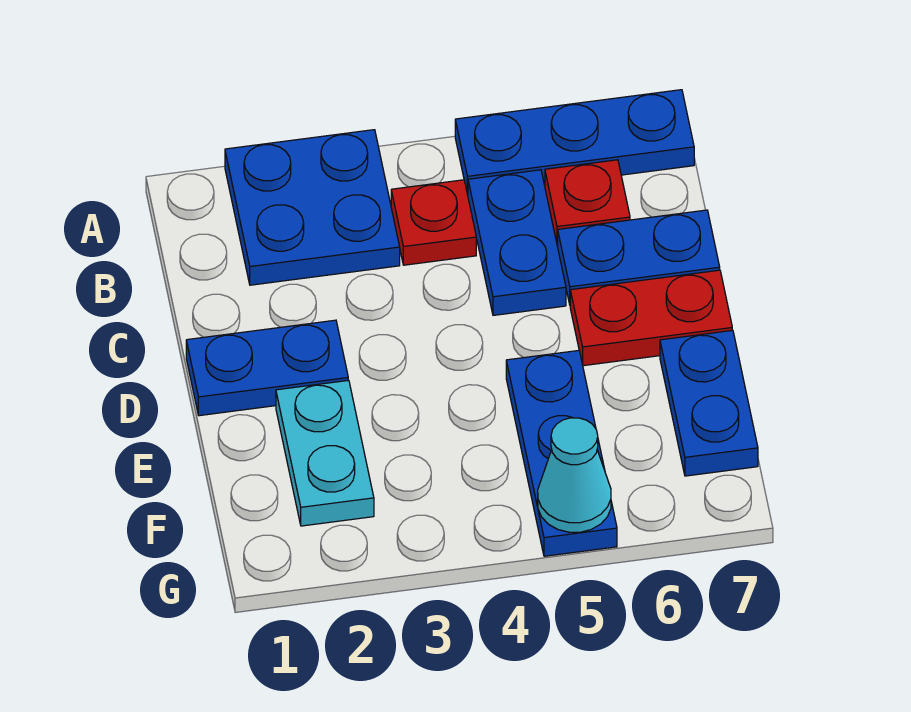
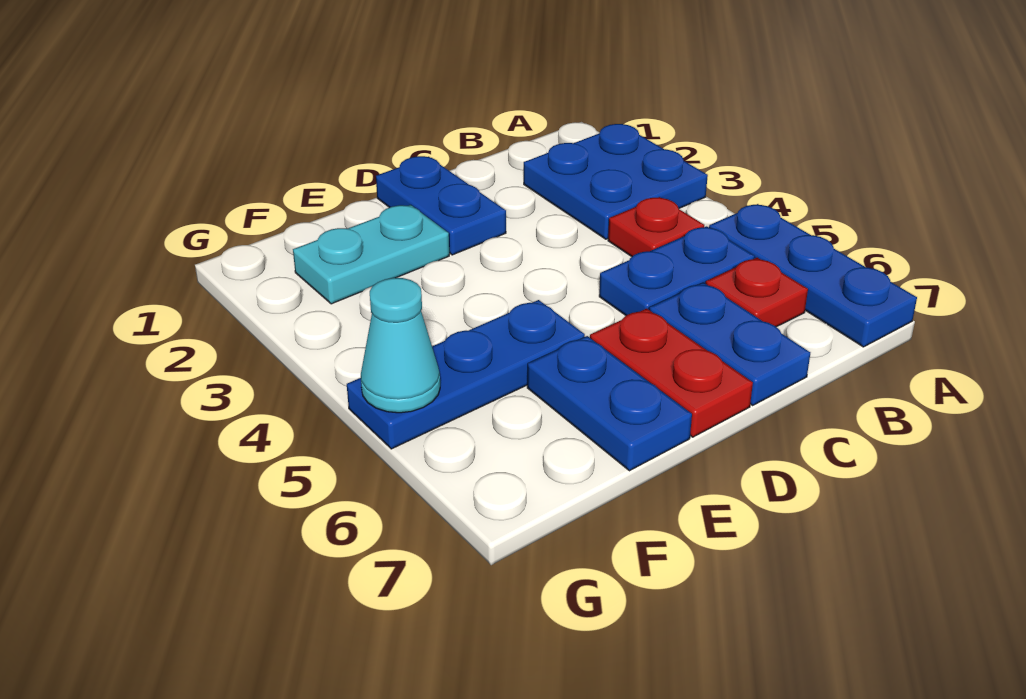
blue 1x2 plate [660,330,758,476] -> blue 1x2 plate turned to [527,336,692,471]

